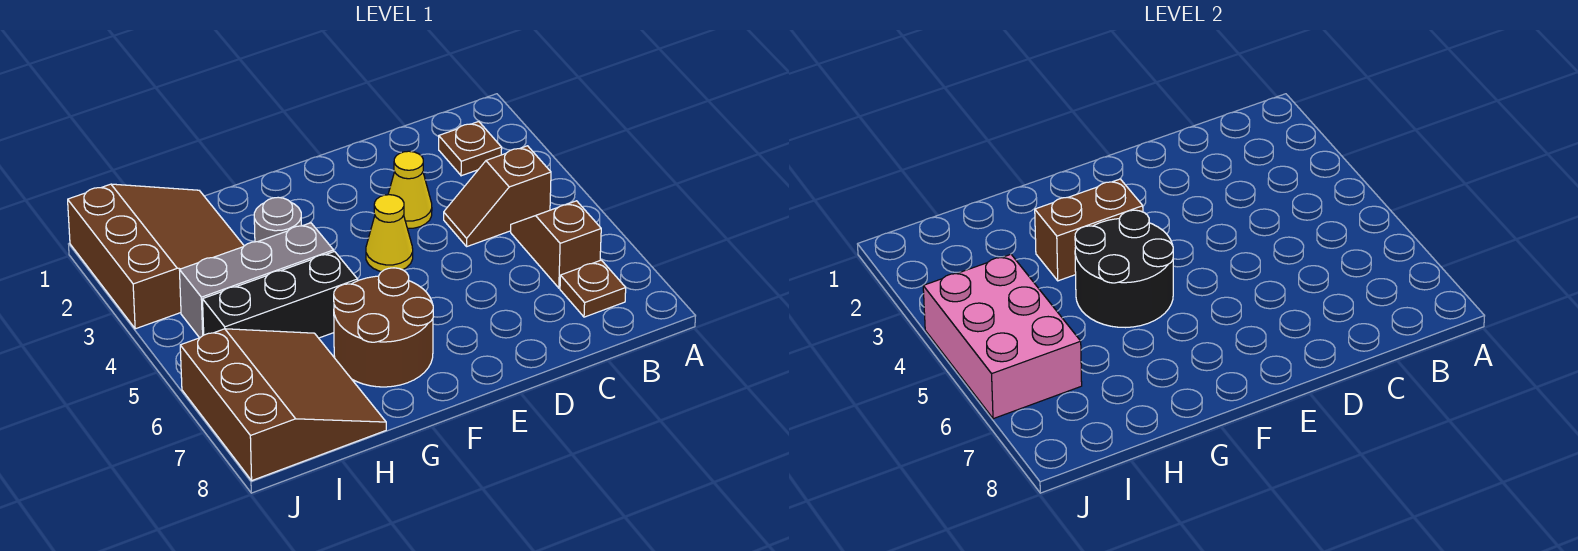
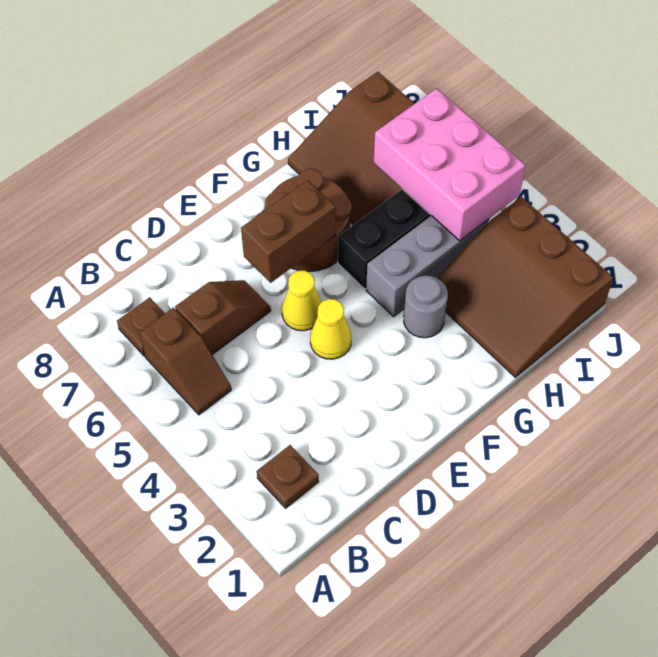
brown 1x2 slope [444,146,551,246] -> brown 1x2 slope moved to [175,280,271,355]
yellow 1x1 cone [388,151,432,229] -> yellow 1x1 cone moved to [282,270,321,331]
brown 1x2 brick [1035,179,1143,281] -> brown 1x2 brick moved to [241,180,336,283]
black 2x2 round brick [1075,210,1173,328] -> none

